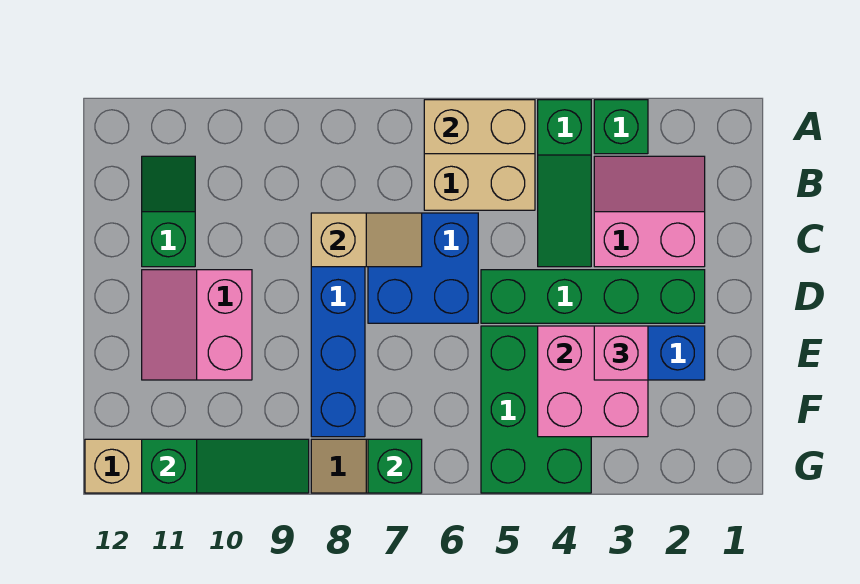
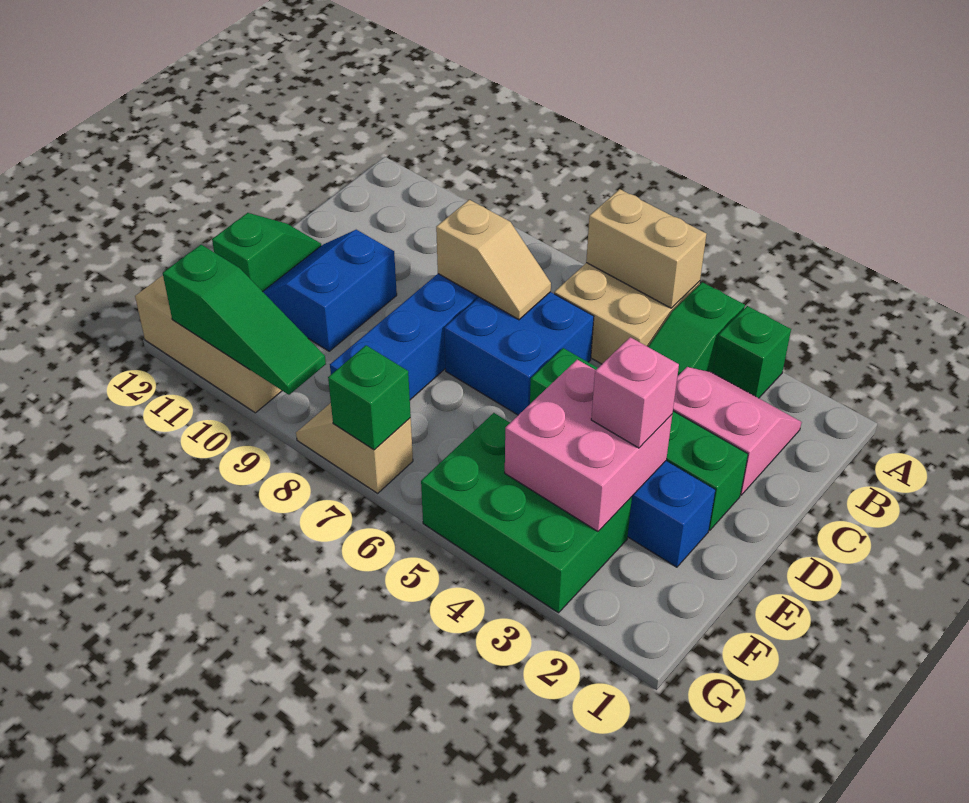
green 1x2 slope [142,156,195,267] -> green 1x2 slope moved to [212,213,321,292]
pink 2x2 slope [142,270,252,380] -> blue 2x2 slope [263,230,397,351]
green 2x3 brick [481,326,591,493] -> green 2x3 brick turned to [421,413,632,613]

